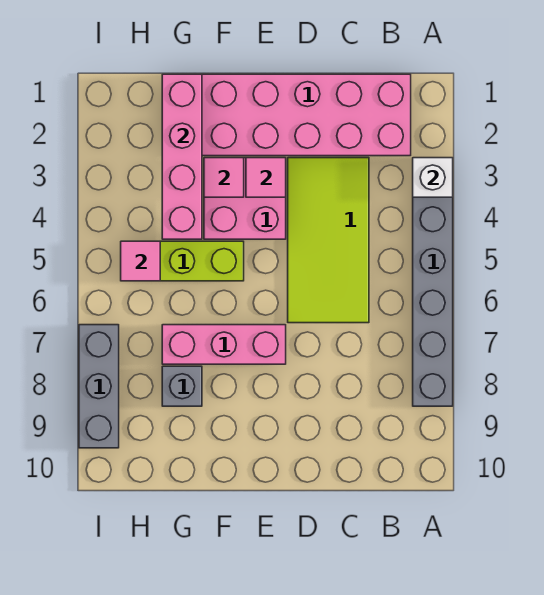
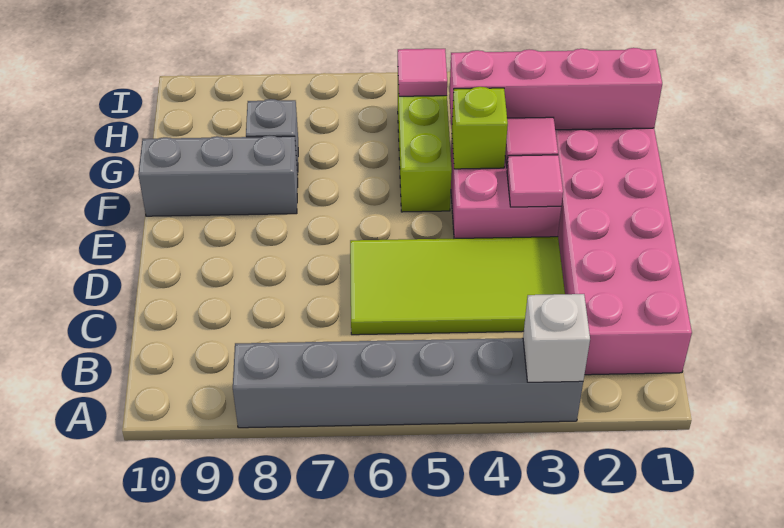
pink 1x3 brick [162,325,286,364] -> none
none -> lime 1x1 brick [452,87,508,169]
grey 1x3 brick [79,325,119,448] -> grey 1x3 brick moved to [138,136,298,216]

